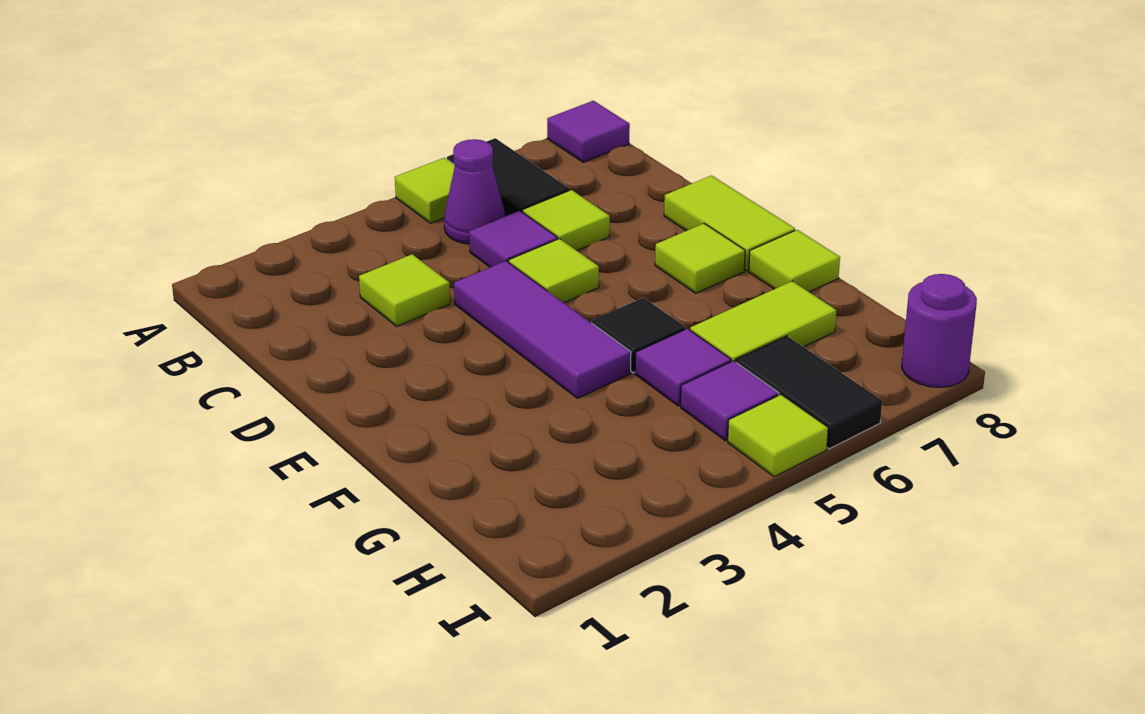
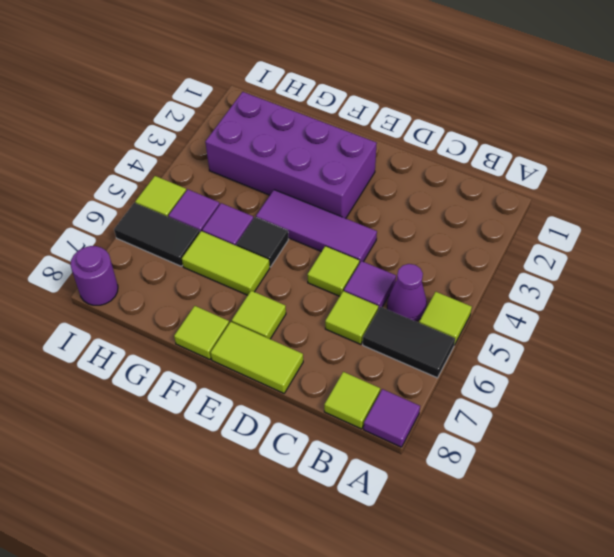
lime 1x1 tile [359,254,450,326] -> lime 1x1 tile moved to [324,372,380,429]
none -> purple 2x4 brick [205,92,377,218]
lime 1x2 tile [690,281,836,362] -> lime 1x2 tile turned to [182,231,270,295]

